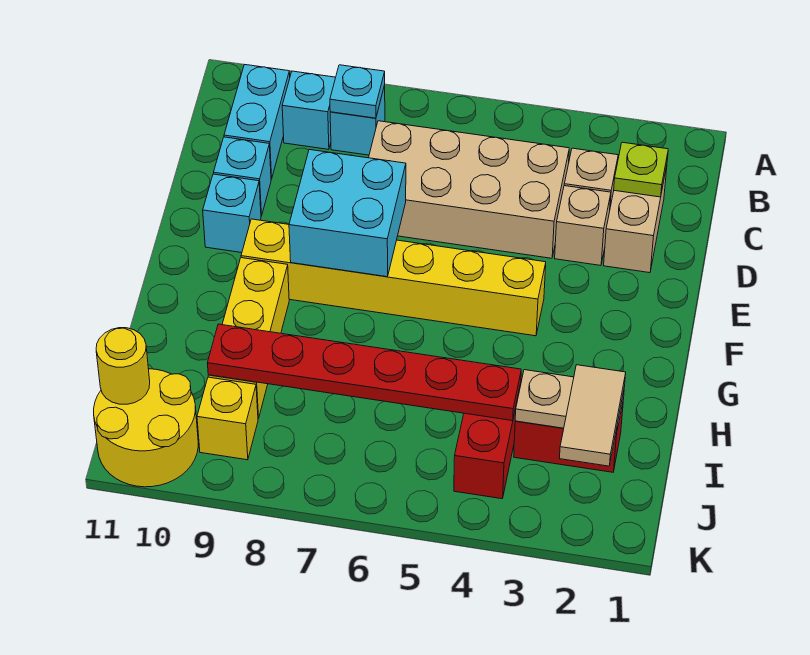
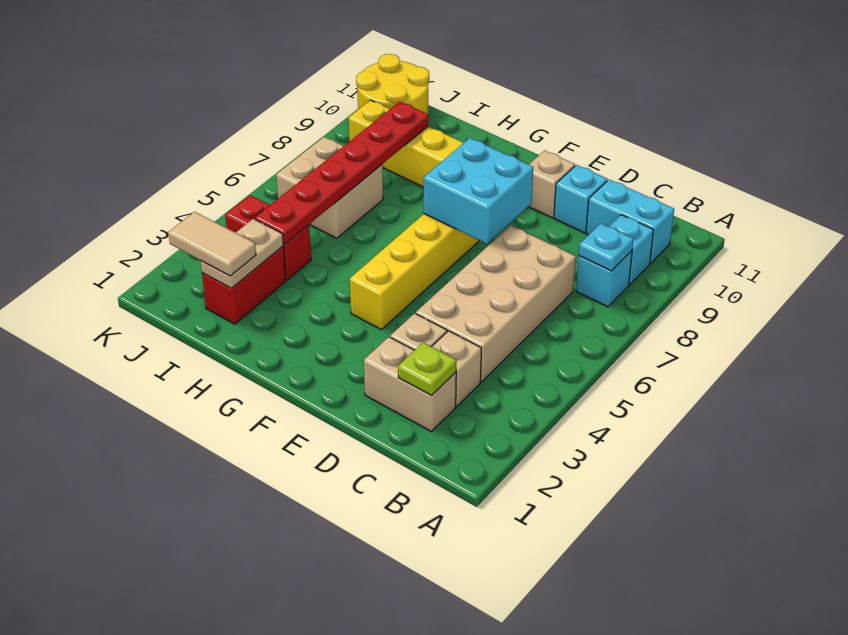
cyan 1x1 brick [203,174,261,253] -> tan 1x1 brick [528,150,575,218]
none -> tan 2x2 brick [276,137,383,238]
yellow 1x1 round brick [96,328,150,404] -> none

